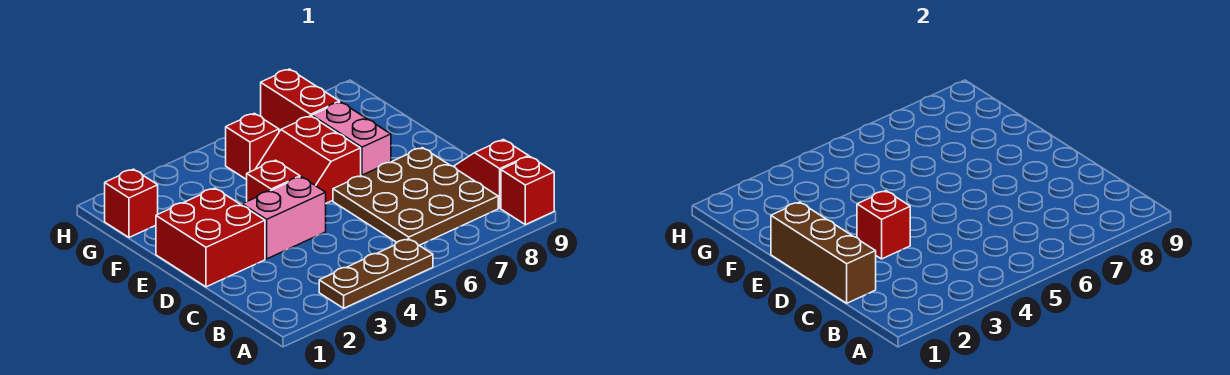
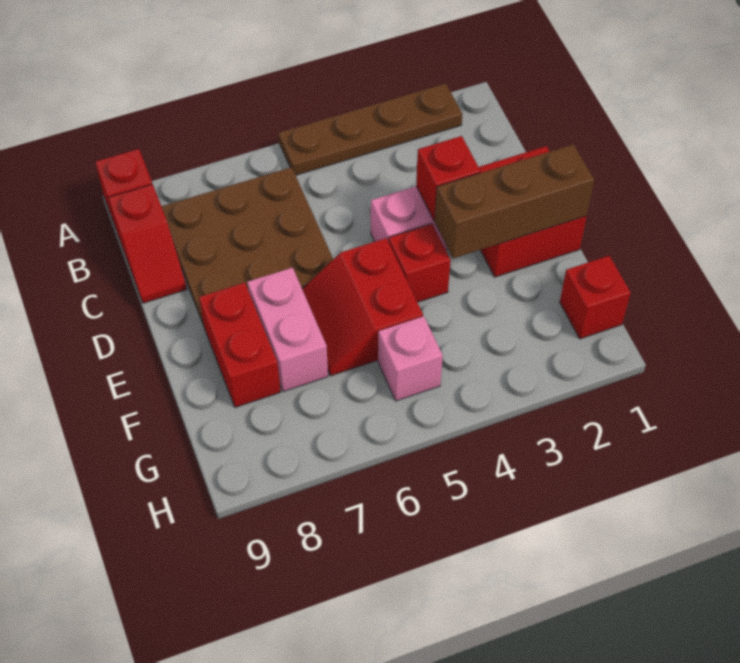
brown 1x3 plate [319,239,433,308] -> brown 1x4 plate [279,83,463,175]
brown 1x3 brick [771,202,876,303] -> brown 1x3 brick turned to [434,144,594,258]
red 2x2 slope [256,116,361,203] -> red 2x2 slope turned to [302,238,423,376]
red 1x1 brick [226,113,279,180] -> pink 1x1 brick [378,316,443,401]
red 1x2 brick [261,69,340,132] -> red 1x2 brick moved to [199,283,281,407]

